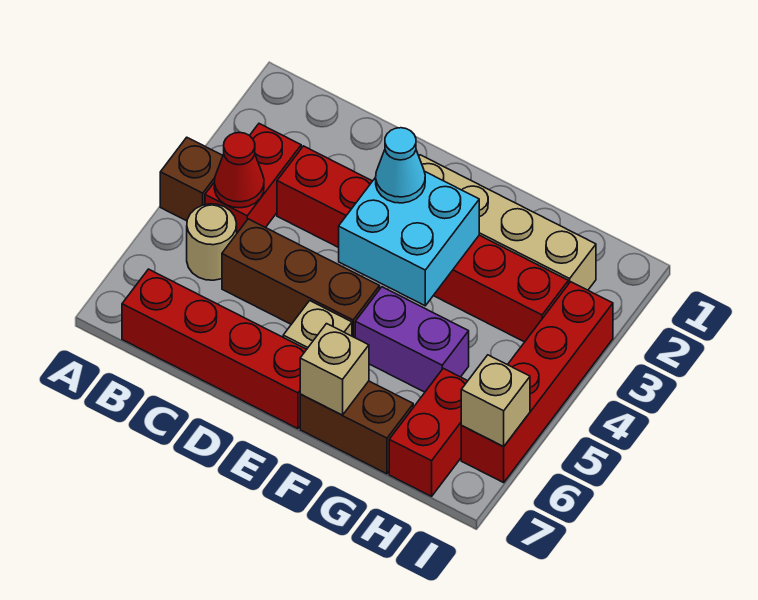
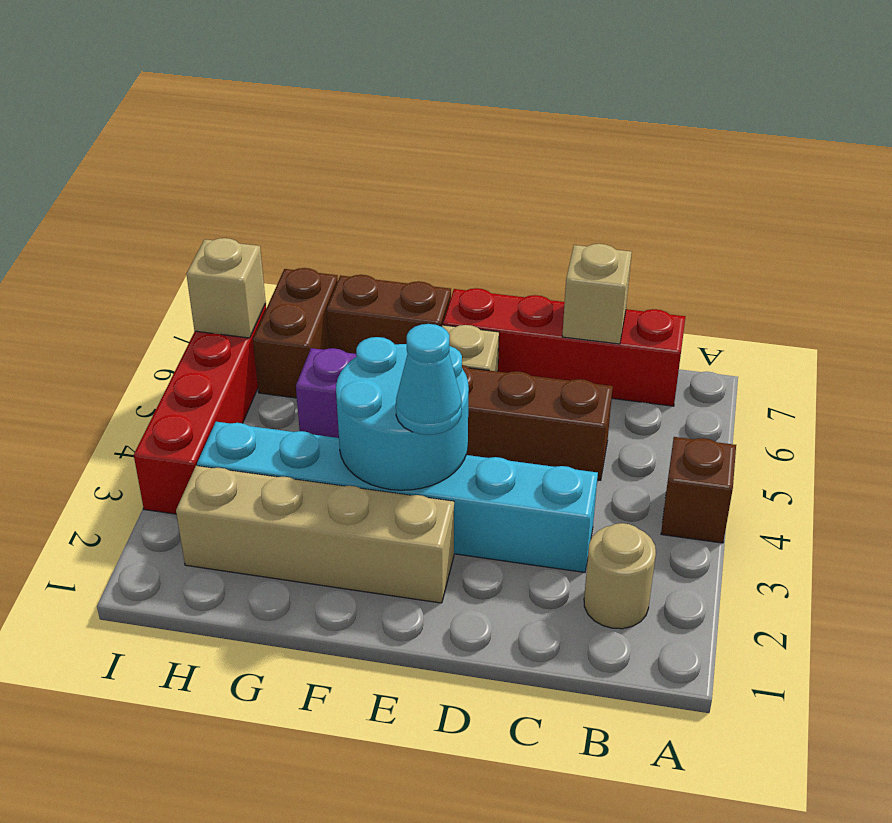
red 1x2 brick [205,124,301,233] -> none
red 1x1 cone [214,133,264,208] -> none
tan 1x1 round brick [187,204,237,280] -> tan 1x1 round brick moved to [584,523,656,629]
red 1x6 brick [277,146,568,342] -> cyan 1x6 brick [197,422,598,572]
cyan 2x2 brick [339,171,479,306] -> cyan 2x2 round brick [336,337,469,490]
tan 1x1 brick [300,324,369,415] -> tan 1x1 brick moved to [562,244,632,344]
red 1x2 brick [389,368,467,496] -> brown 1x2 brick [253,268,338,398]

